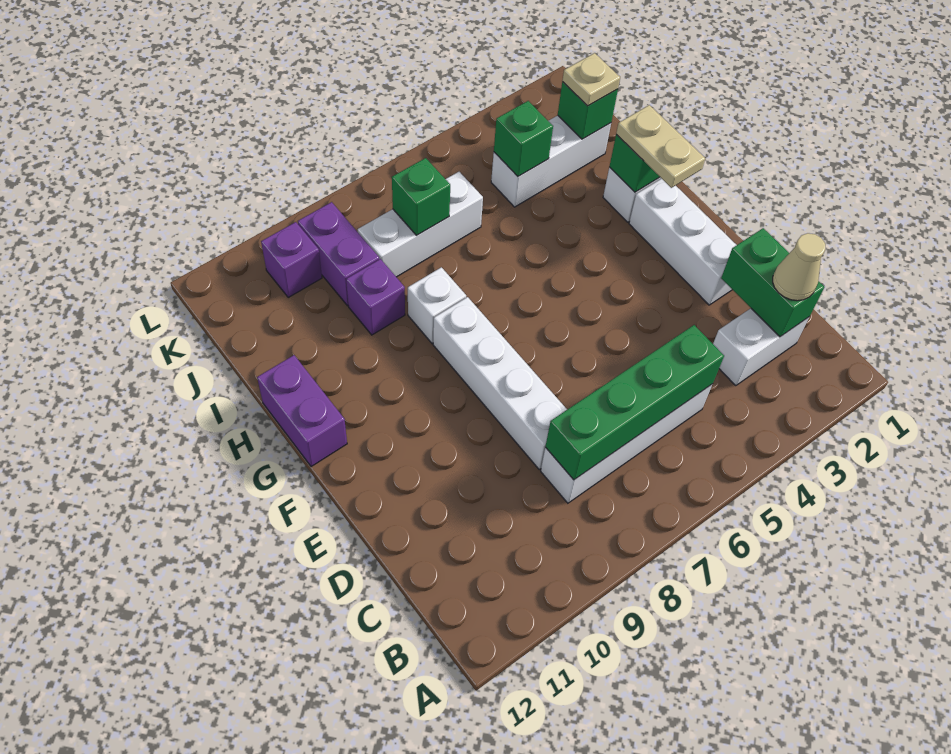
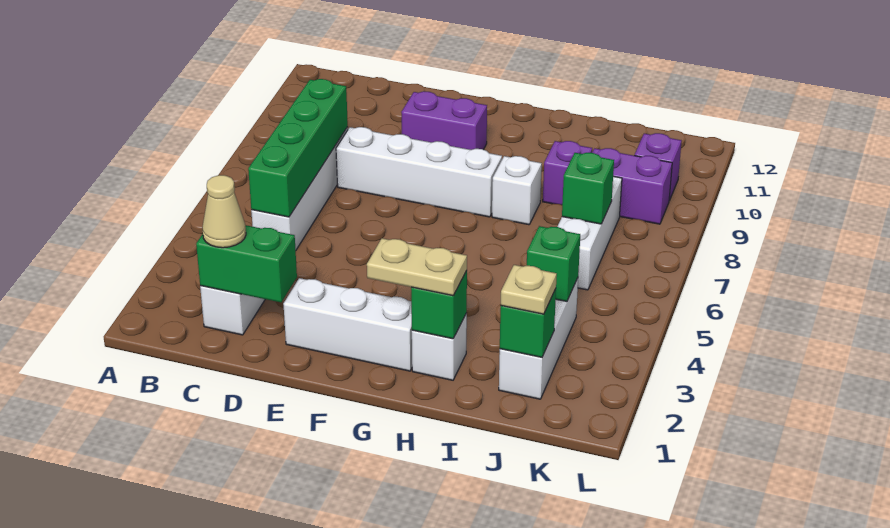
purple 1x2 brick [257,355,347,467] -> purple 1x2 brick moved to [401,91,487,150]

